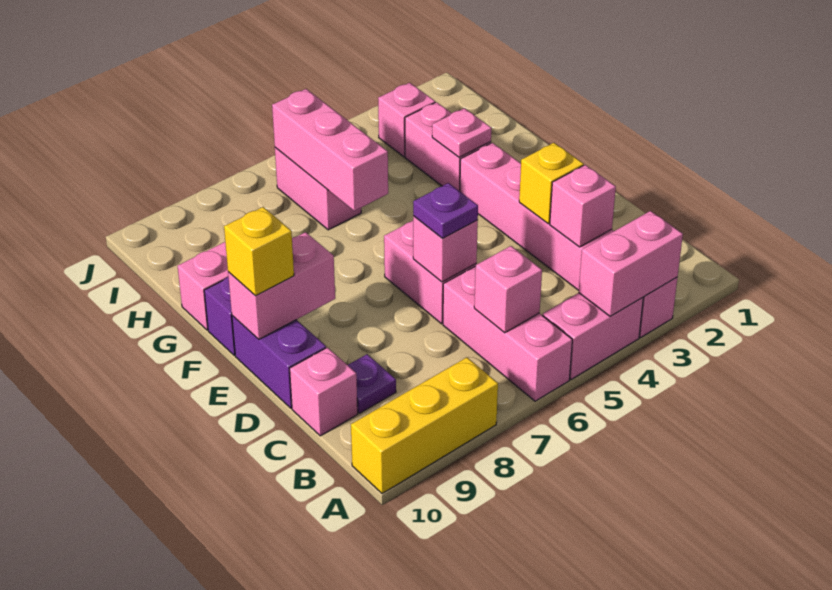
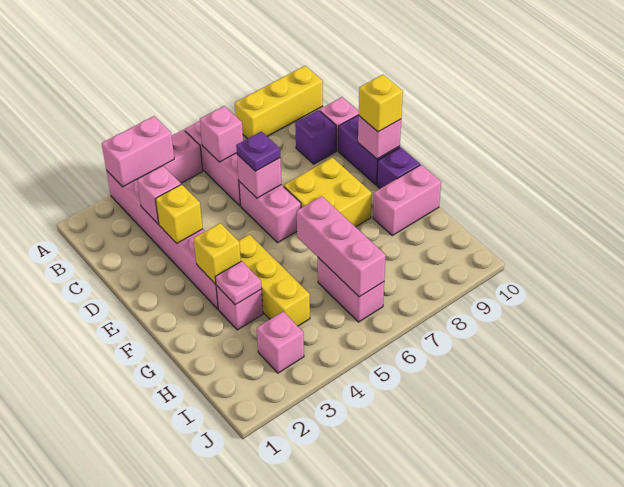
purple 1x1 plate [348,354,396,413] -> purple 1x1 brick [295,110,336,164]
none -> yellow 2x2 brick [284,157,372,227]
pink 1x2 brick [228,232,335,339] -> pink 1x1 brick [358,116,401,159]
none -> yellow 1x1 brick [194,223,241,284]
none -> yellow 1x3 brick [239,234,310,326]
pink 1x2 brick [405,102,491,191] -> pink 1x1 brick [216,285,263,330]

